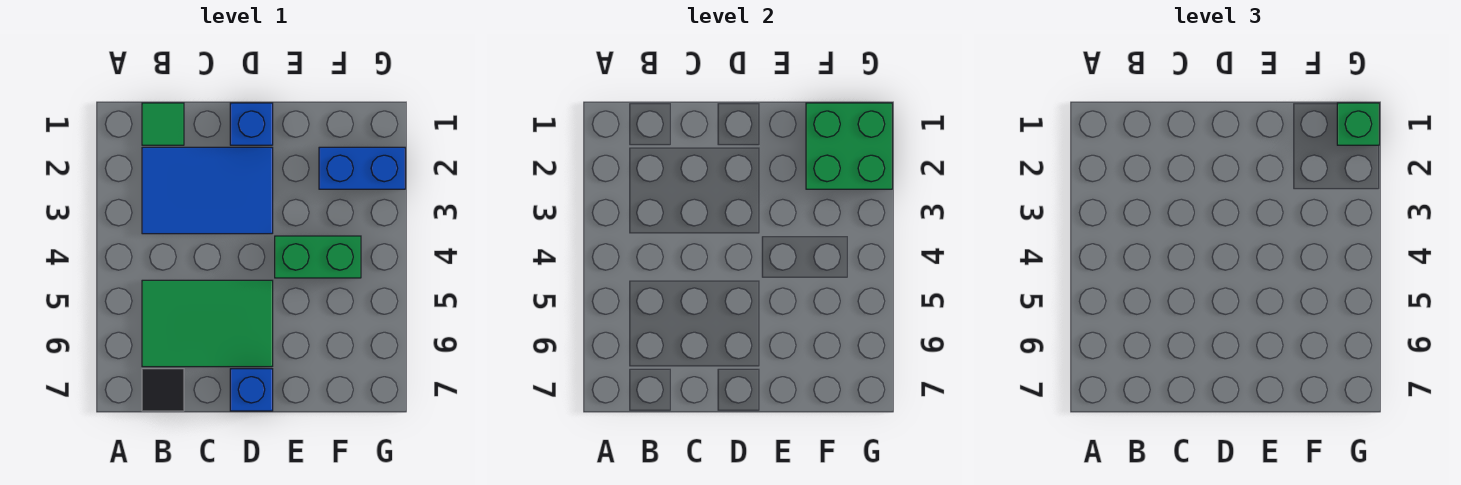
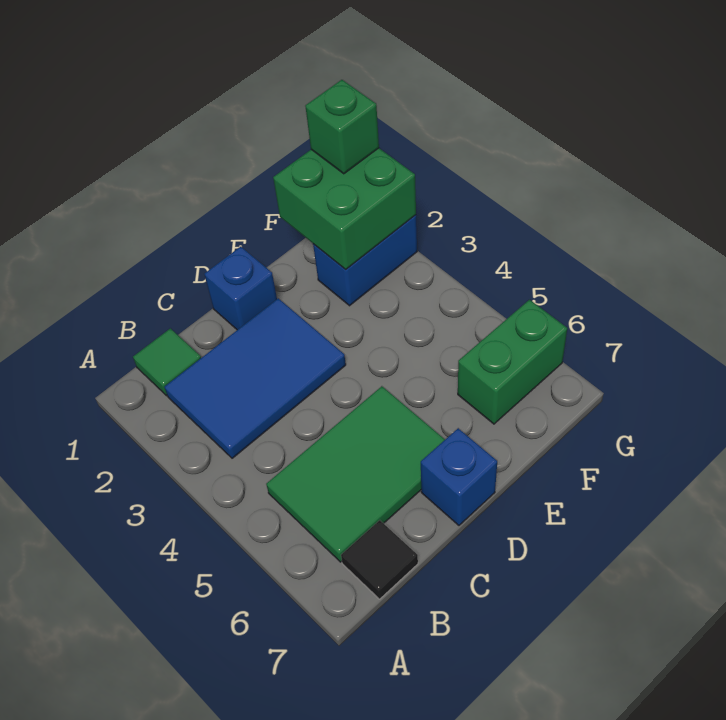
green 1x2 brick [275,236,361,278] -> green 1x2 brick moved to [458,300,567,424]

